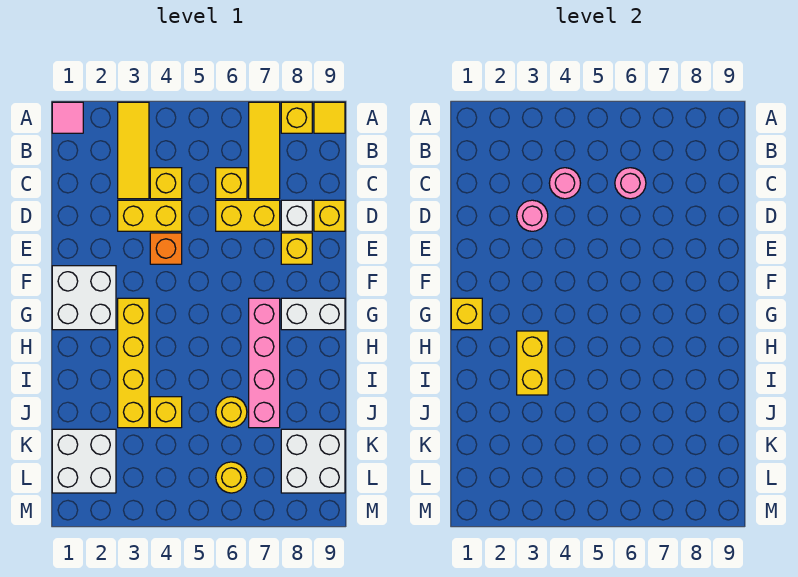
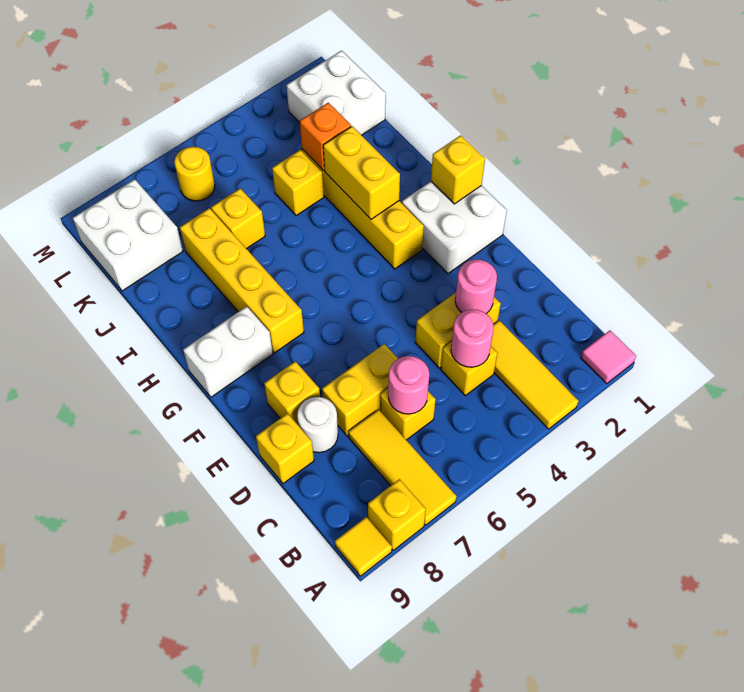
white 1x1 brick [281,200,312,231] -> white 1x1 round brick [297,397,338,453]
orange 1x1 brick [150,233,182,264] -> orange 1x1 brick moved to [300,103,351,171]
pink 1x4 brick [249,298,280,428] -> yellow 1x4 brick [180,208,304,353]
yellow 1x1 round brick [216,397,247,428] -> yellow 1x1 brick [211,188,265,249]

